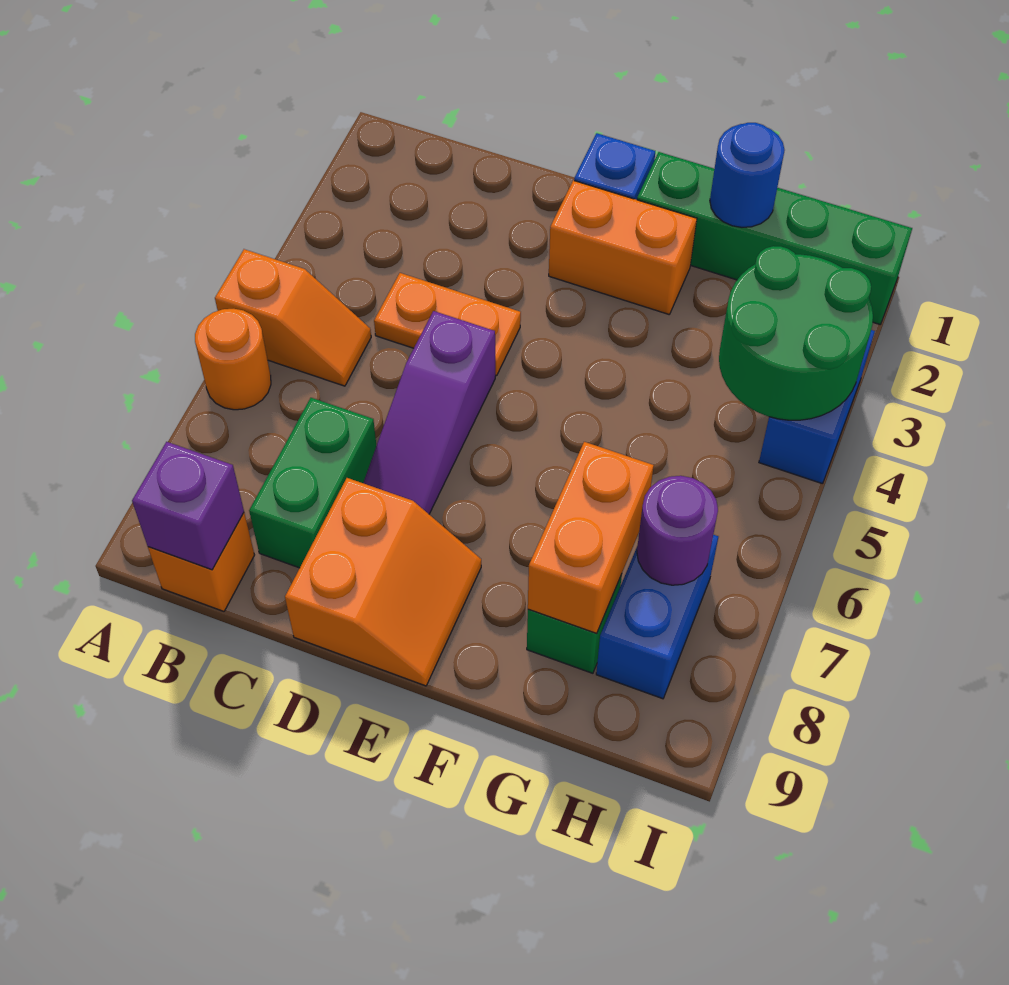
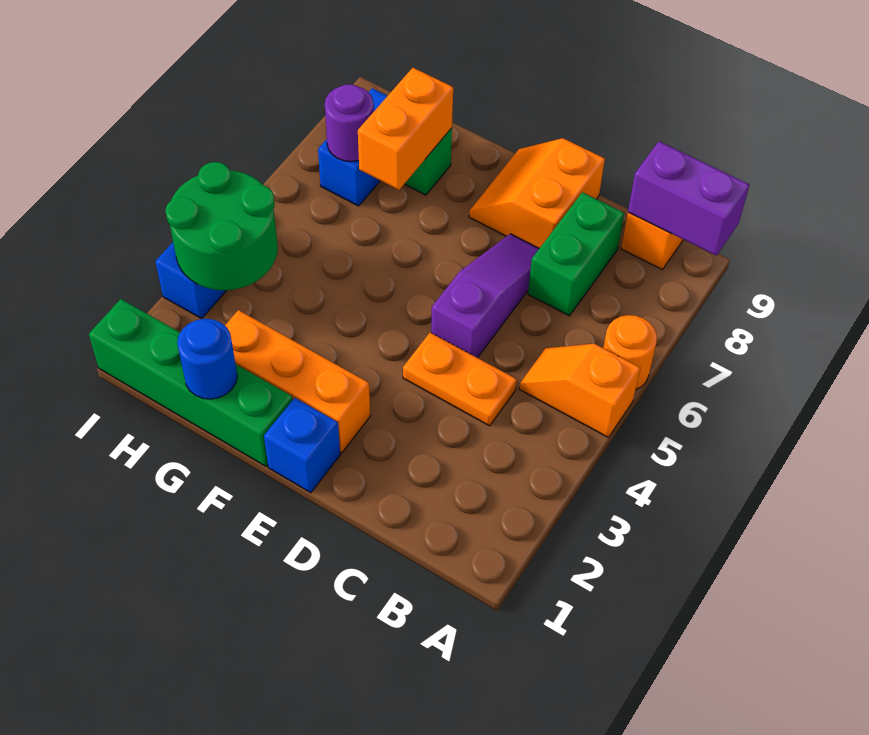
purple 1x1 brick [132,442,244,570] -> purple 1x2 brick [628,141,749,256]
orange 1x2 brick [549,180,697,314] -> orange 1x3 brick [225,310,370,453]

